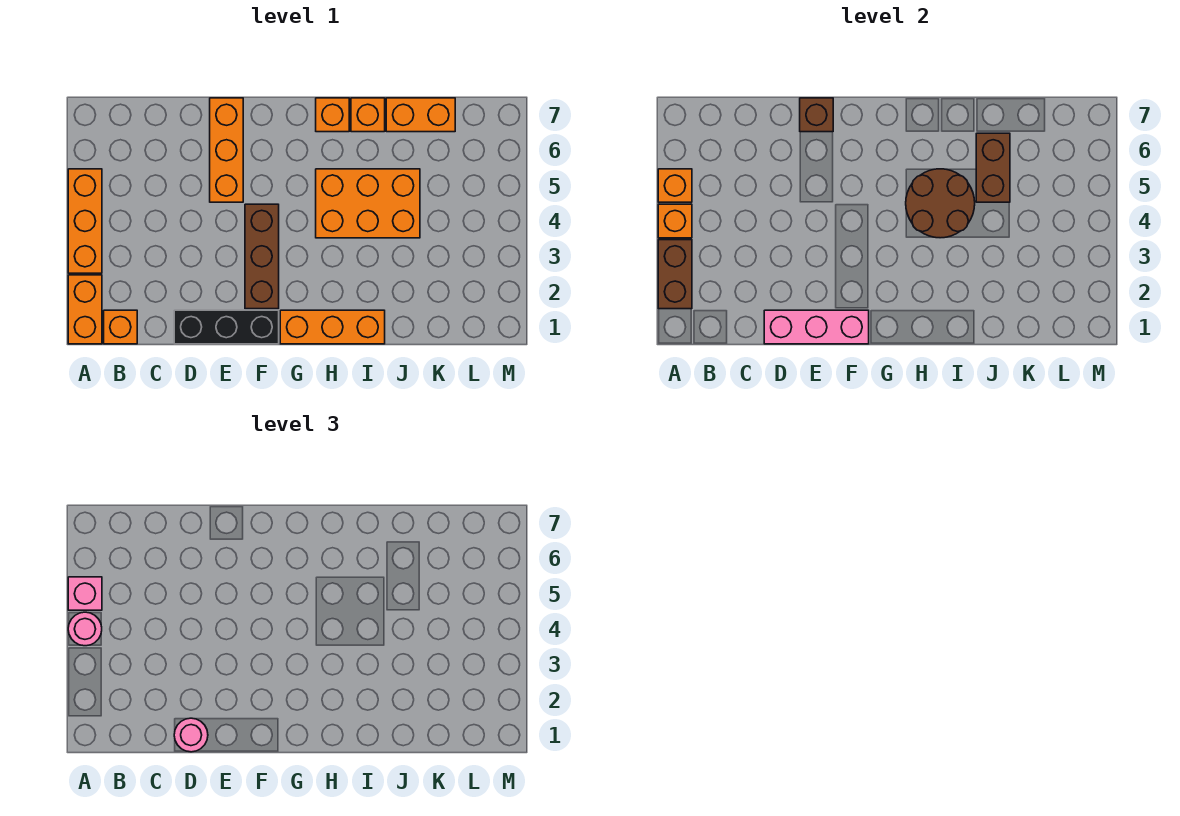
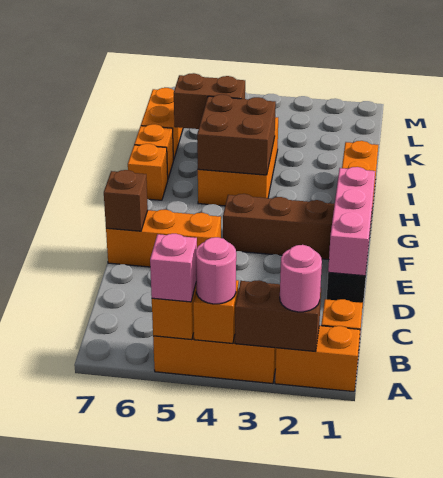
pink 1x1 round brick [174,718,208,752] -> pink 1x1 round brick moved to [280,245,322,312]
brown 2x2 round brick [906,169,975,238] -> brown 2x2 brick [197,95,276,175]

